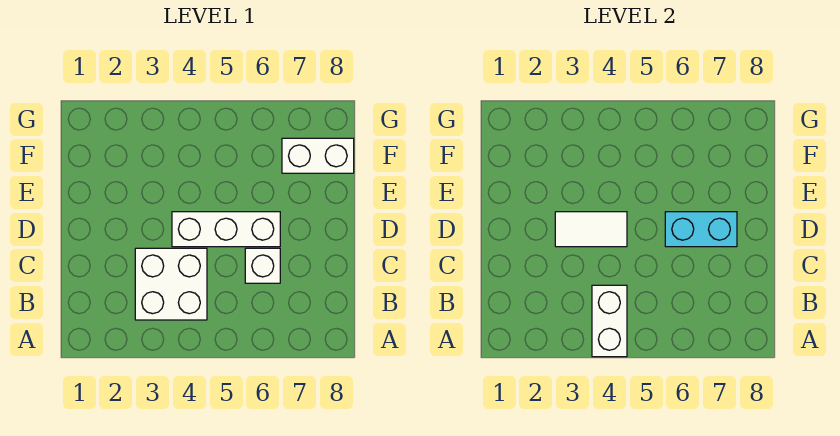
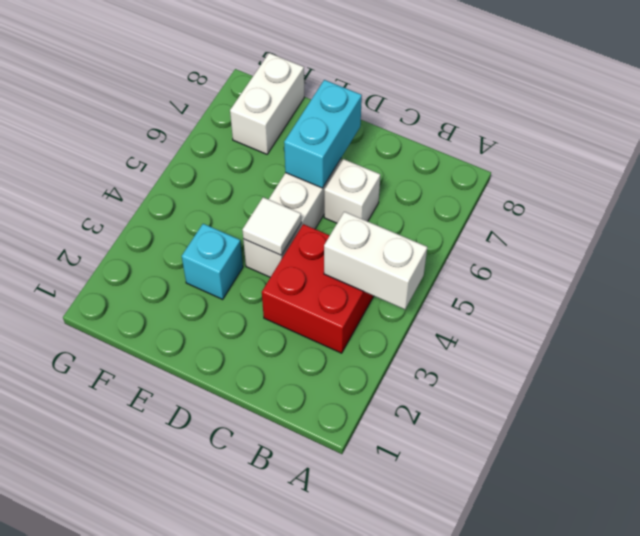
white 2x2 brick [135,248,207,320] -> red 2x2 brick [262,224,374,353]
white 1x2 tile [555,212,627,247] -> white 1x1 tile [242,197,301,255]
none -> cyan 1x1 brick [182,224,243,299]

